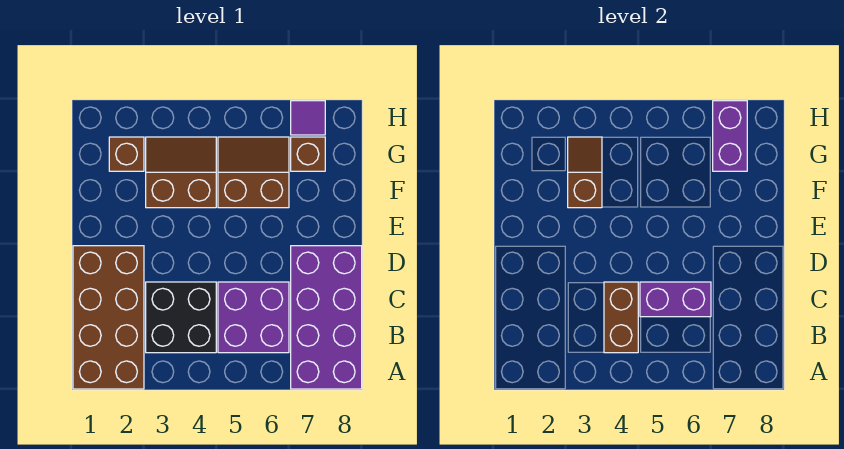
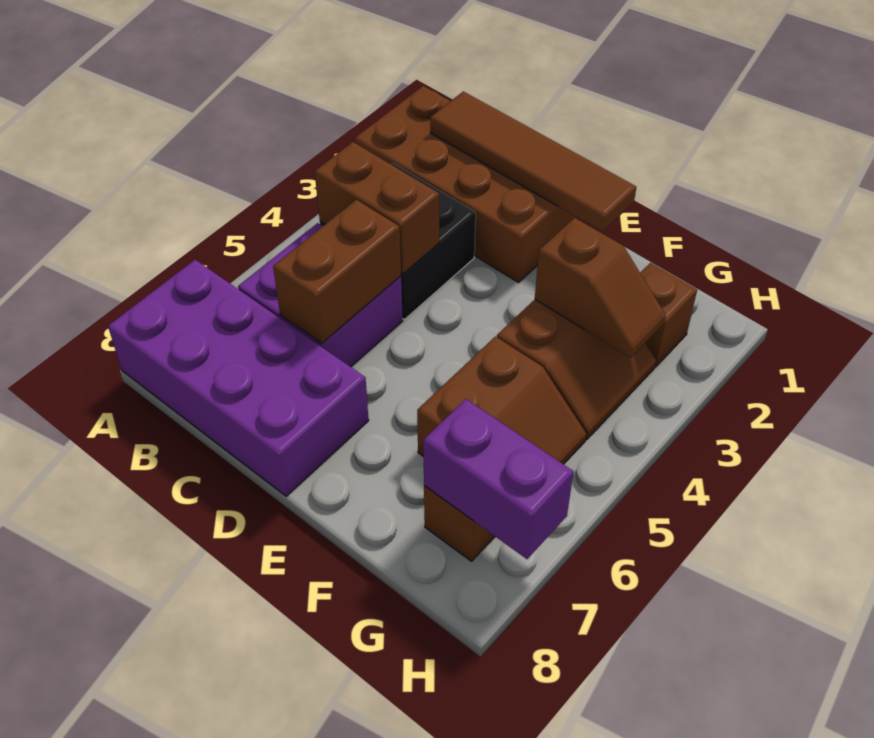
none -> brown 1x4 tile [430,91,636,232]
purple 1x2 brick [640,282,711,317] -> brown 1x2 brick [273,200,401,343]
purple 1x1 tile [291,101,325,135] -> none

